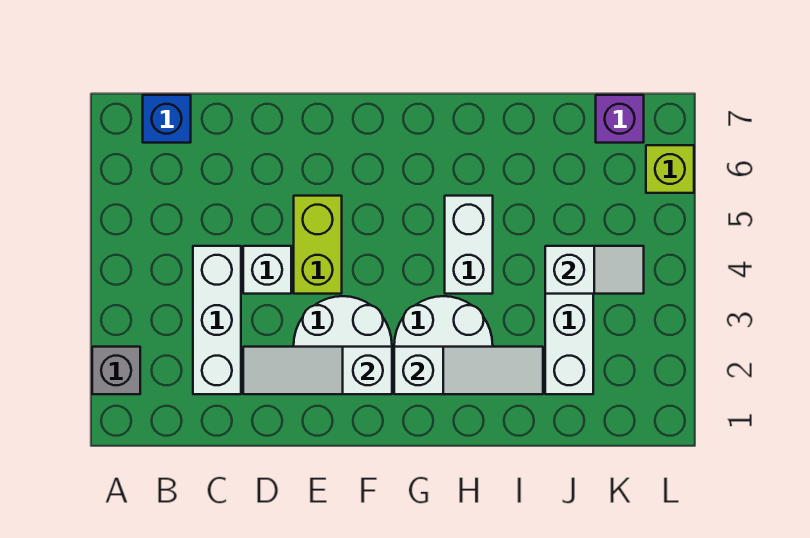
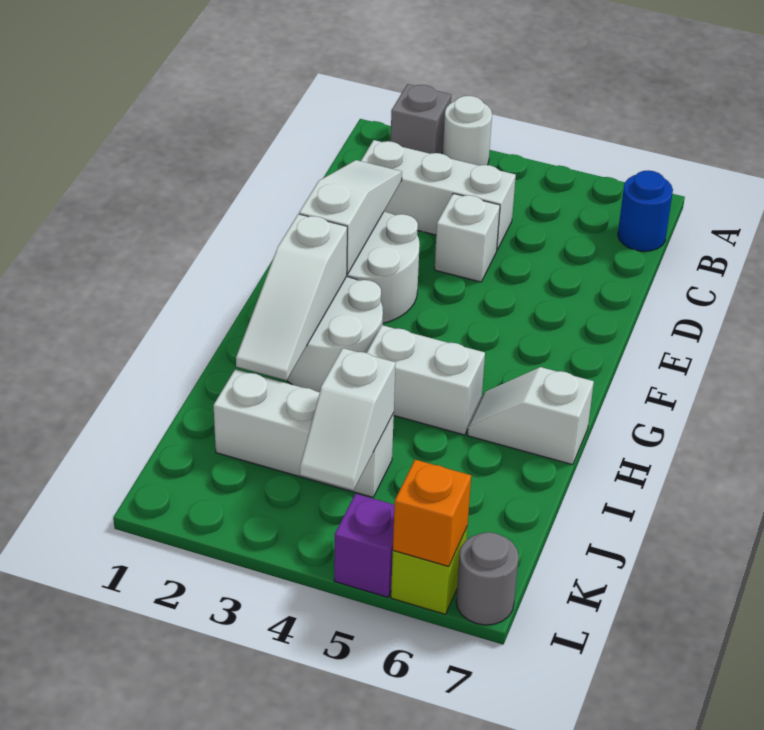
none -> white 1x1 round brick [443,96,492,165]
blue 1x1 brick [143,95,191,143] -> blue 1x1 round brick [618,170,673,251]
lime 1x2 brick [294,196,342,294] -> none
none -> white 1x2 slope [468,367,594,465]
purple 1x1 brick [596,95,644,143] -> purple 1x1 brick moved to [334,494,394,597]
none -> orange 1x1 brick [393,460,471,567]
none -> grey 1x1 round brick [456,532,519,625]

